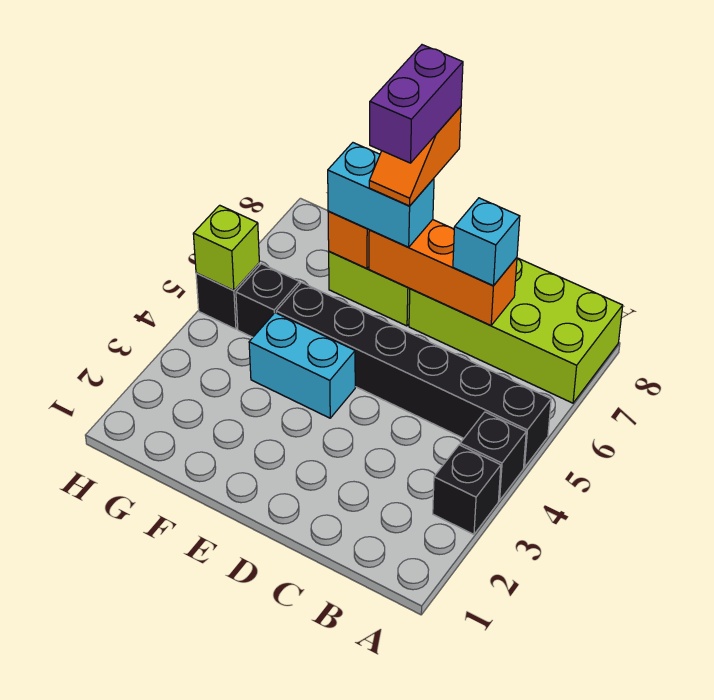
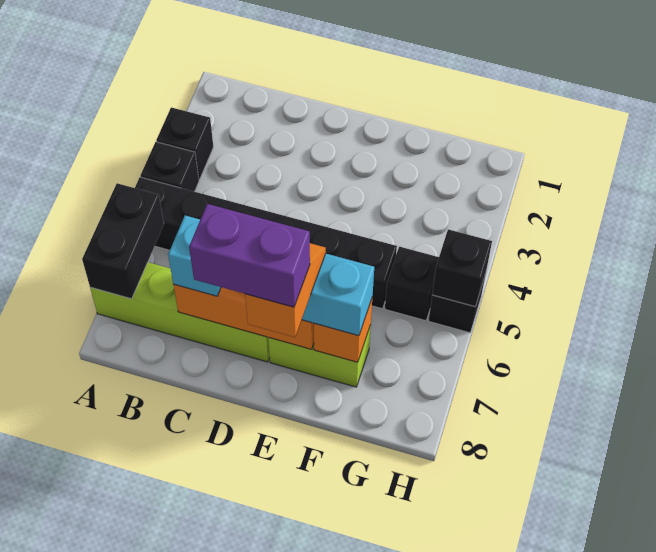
none -> black 1x2 brick [82,183,164,299]
lime 2x4 brick [409,258,623,403] -> lime 1x4 brick [90,262,270,362]
cyan 1x2 brick [249,313,355,418] -> none
purple 1x2 brick [370,45,463,163] -> purple 1x2 brick turned to [189,204,310,307]
lime 1x1 brick [193,205,259,290] -> black 1x1 brick [432,229,492,307]

